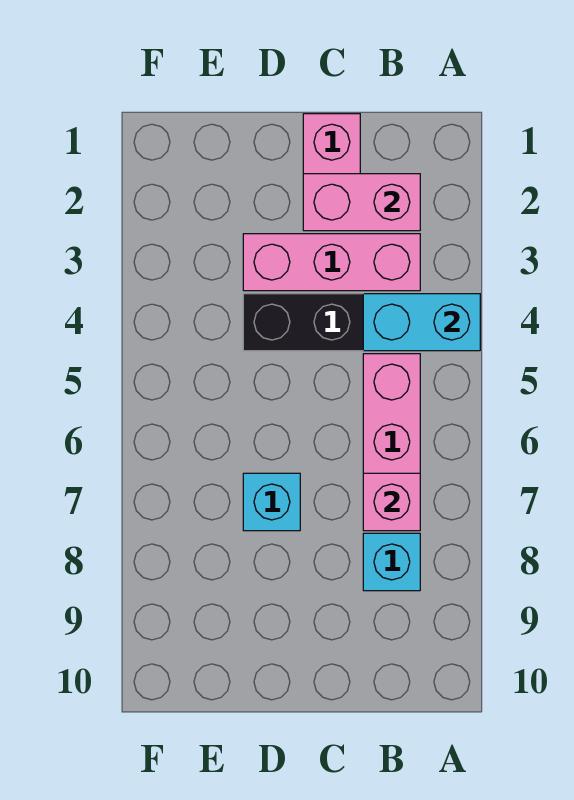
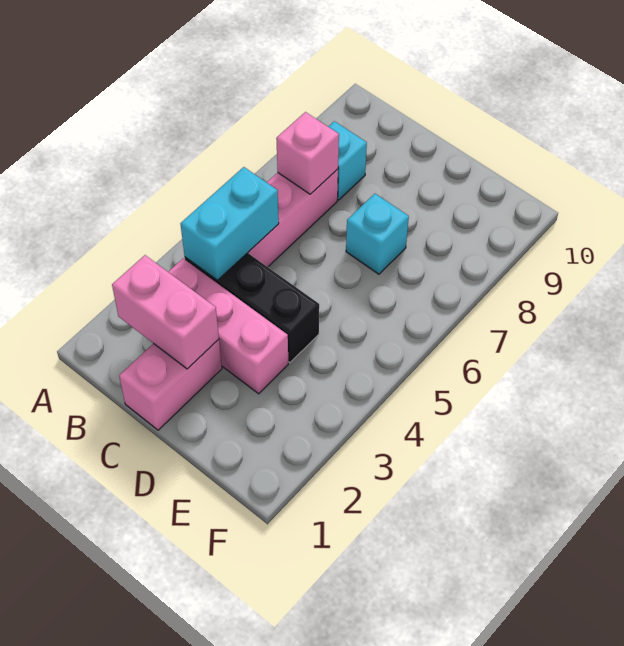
cyan 1x2 brick [363,294,480,351] -> cyan 1x2 brick turned to [181,167,279,280]

